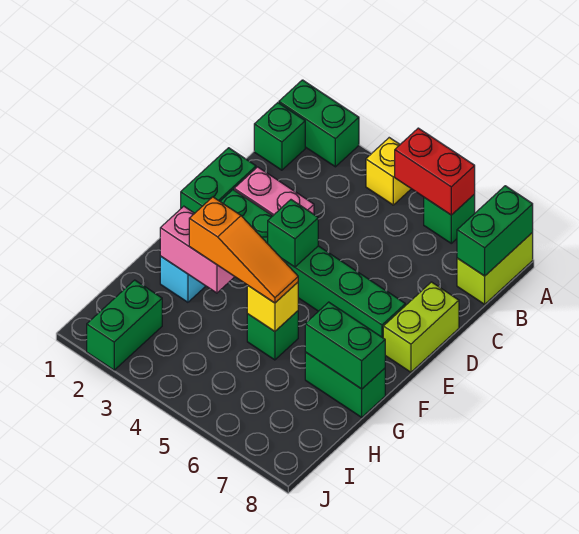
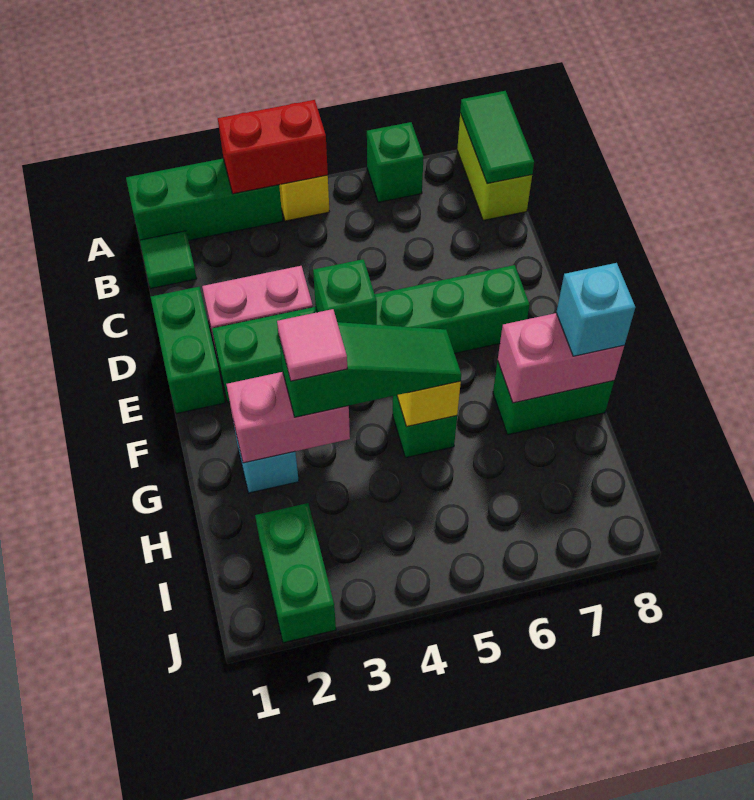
green 1x2 brick [279,80,359,167] -> green 1x3 brick [126,158,283,240]
red 1x2 brick [395,128,475,215] -> red 1x2 brick moved to [218,100,328,194]
green 1x2 brick [457,186,533,276] -> green 1x2 tile [460,91,534,184]
green 1x1 brick [254,103,305,170] -> green 1x1 tile [140,231,197,288]
lime 1x2 brick [383,282,459,372] -> none
orange 1x3 slope [189,197,298,303] -> green 1x3 slope [279,322,461,417]
none -> pink 1x1 tile [277,309,347,381]
green 1x2 brick [305,302,385,389] -> pink 1x2 brick [498,313,624,403]
none -> cyan 1x1 brick [556,263,635,356]

